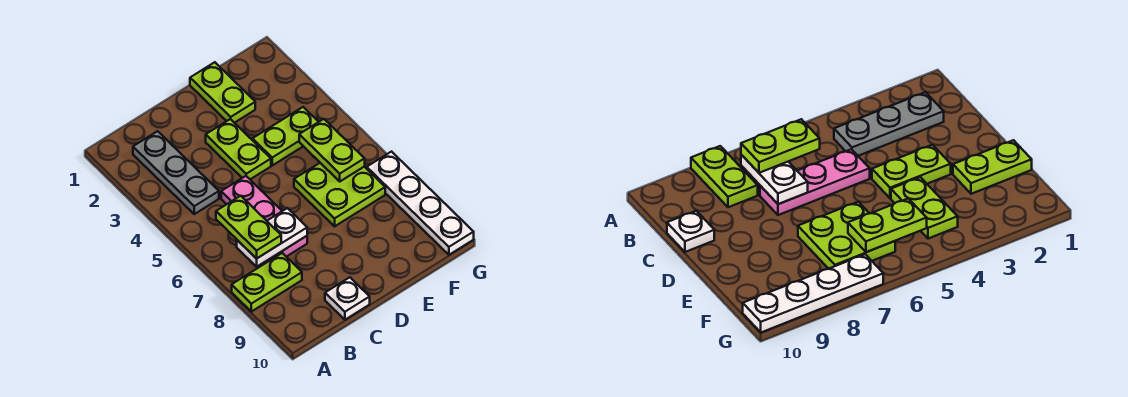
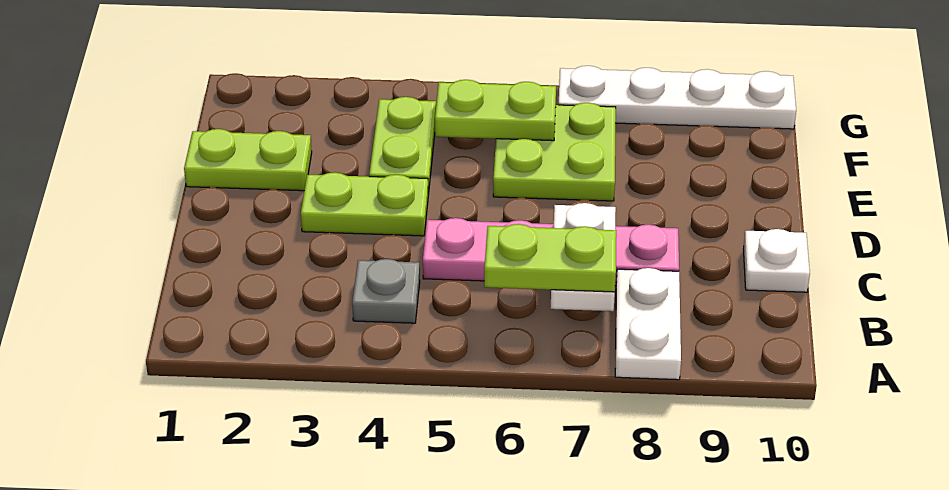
lime 1x2 plate [232,253,302,312] -> white 1x2 plate [615,268,681,380]
grey 1x3 plate [133,131,219,214] -> grey 1x1 plate [352,259,420,323]
pink 1x3 plate [221,176,307,257] -> pink 1x4 plate [423,218,679,286]

